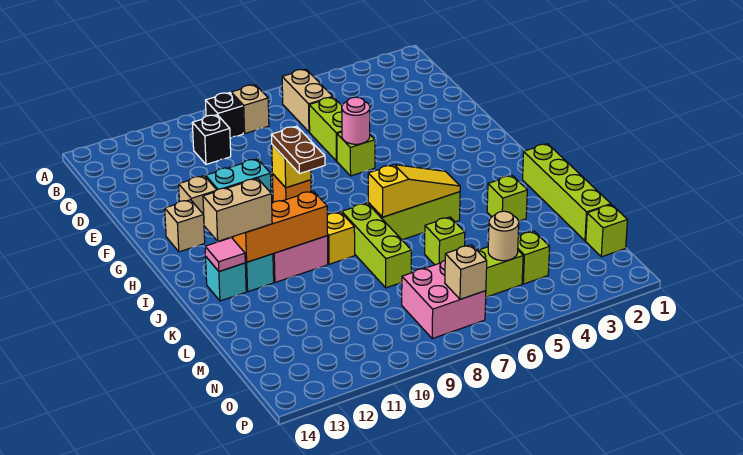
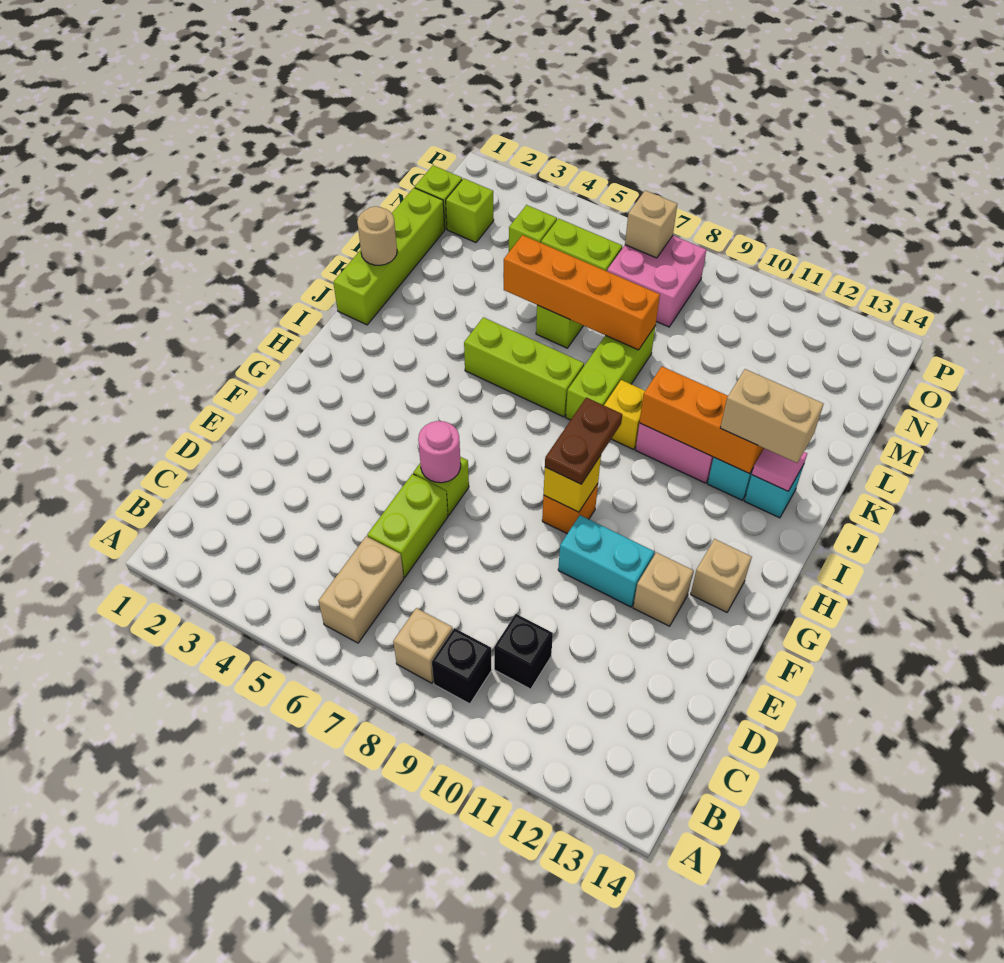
yellow 1x3 slope [368,165,460,217] -> none
lime 1x1 brick [487,175,527,221] -> lime 1x1 brick moved to [446,178,494,243]
none -> orange 1x4 brick [504,235,660,350]
tan 1x1 round brick [488,211,519,261] -> tan 1x1 round brick moved to [357,206,397,265]

